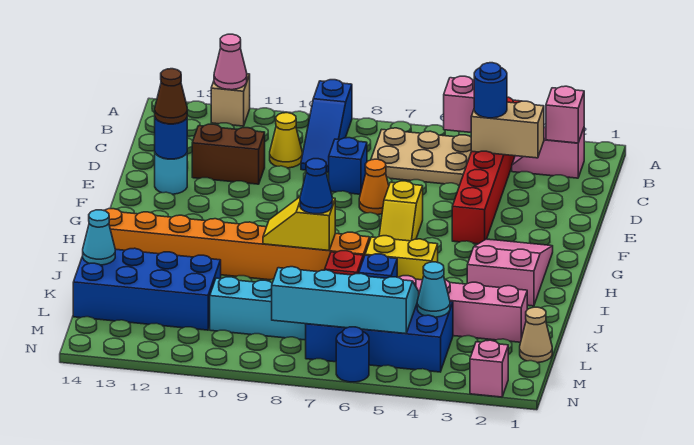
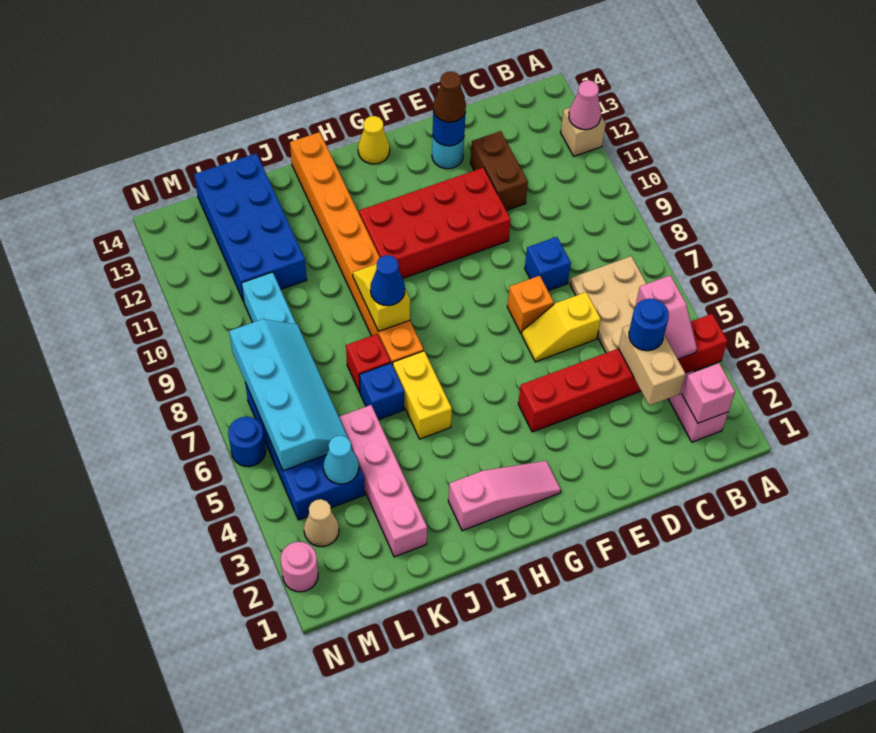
blue 1x3 slope [301,80,352,172] -> none
yellow 1x1 cone [270,113,302,168] -> yellow 1x1 cone moved to [358,116,390,164]
orange 1x1 cone [359,159,389,215] -> orange 1x1 brick [507,276,554,333]
none -> red 2x4 brick [359,168,511,278]
yellow 1x2 slope [379,181,423,241] -> yellow 1x2 slope moved to [522,292,601,362]
pink 2x3 slope [467,239,553,306] -> pink 1x3 slope [448,461,561,531]
cyan 1x1 cone [83,210,115,265] -> none
tan 1x1 cone [520,307,552,363] -> tan 1x1 cone moved to [304,499,339,547]
pink 1x1 brick [470,340,508,397] -> pink 1x1 round brick [280,542,318,592]

